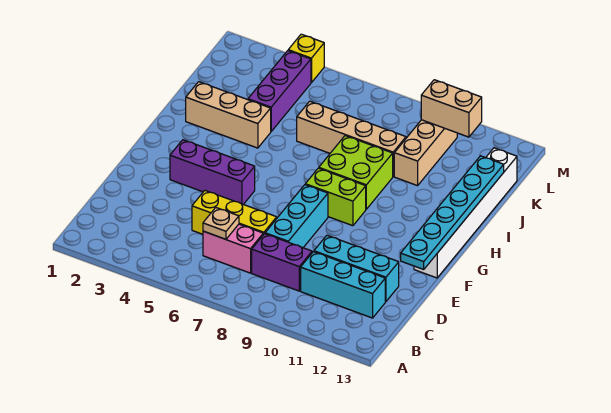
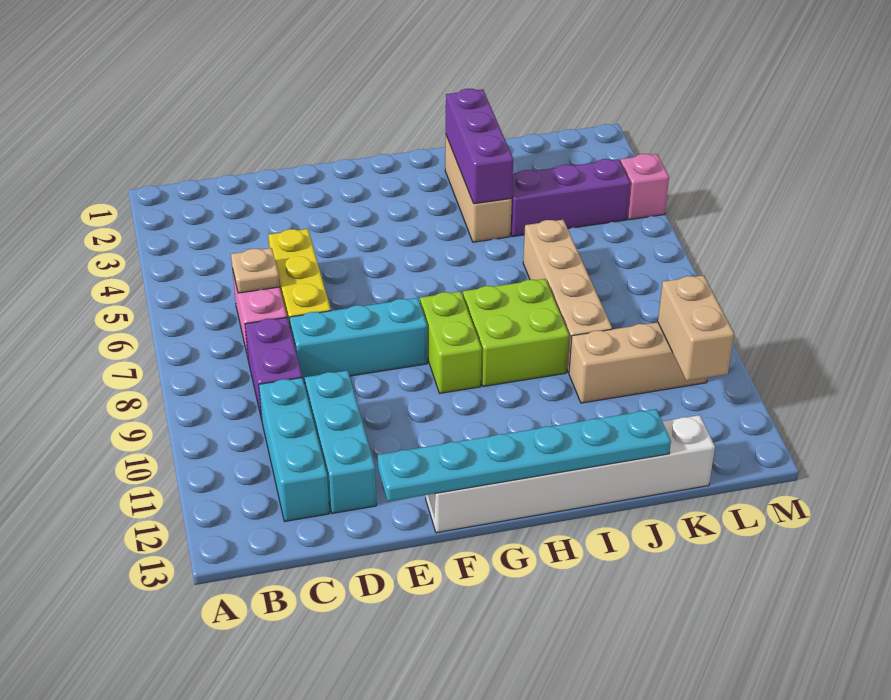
purple 1x3 brick [170,140,255,204] -> purple 1x3 brick moved to [446,89,513,204]
yellow 1x1 brick [288,34,324,83] -> pink 1x1 brick [620,154,669,220]

